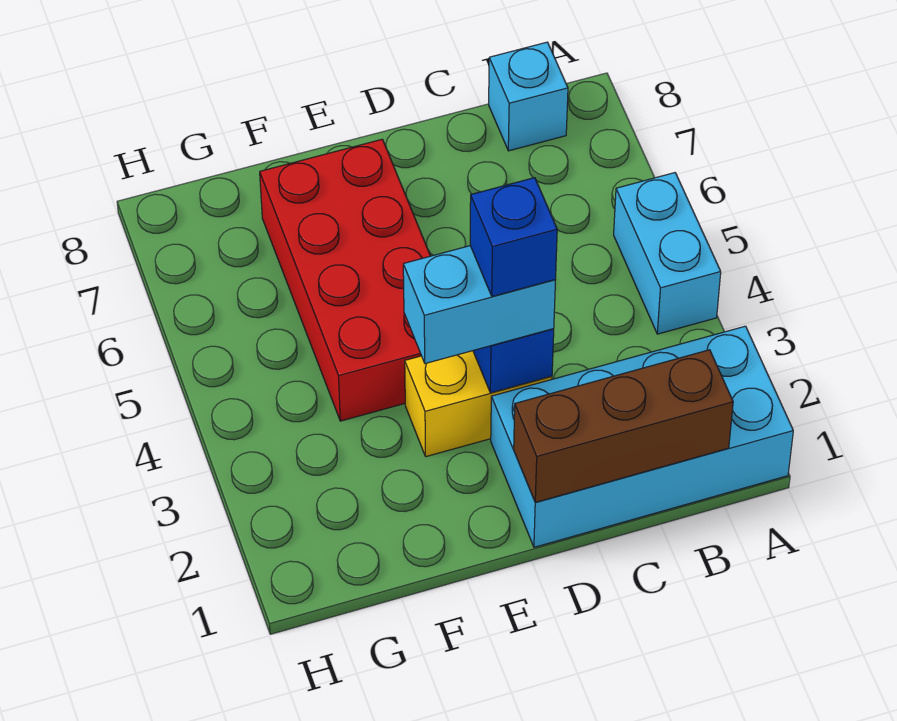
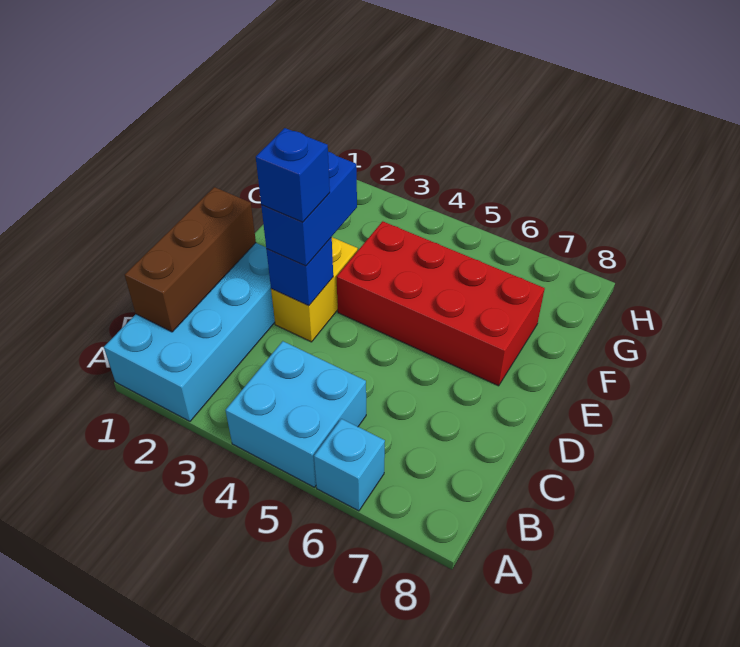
cyan 1x2 brick [614,173,721,334] -> cyan 2x2 brick [225,341,366,487]
cyan 1x1 brick [489,42,568,151] -> cyan 1x1 brick moved to [314,419,385,511]
cyan 1x2 brick [403,246,555,364] -> blue 1x2 brick [261,152,357,266]

